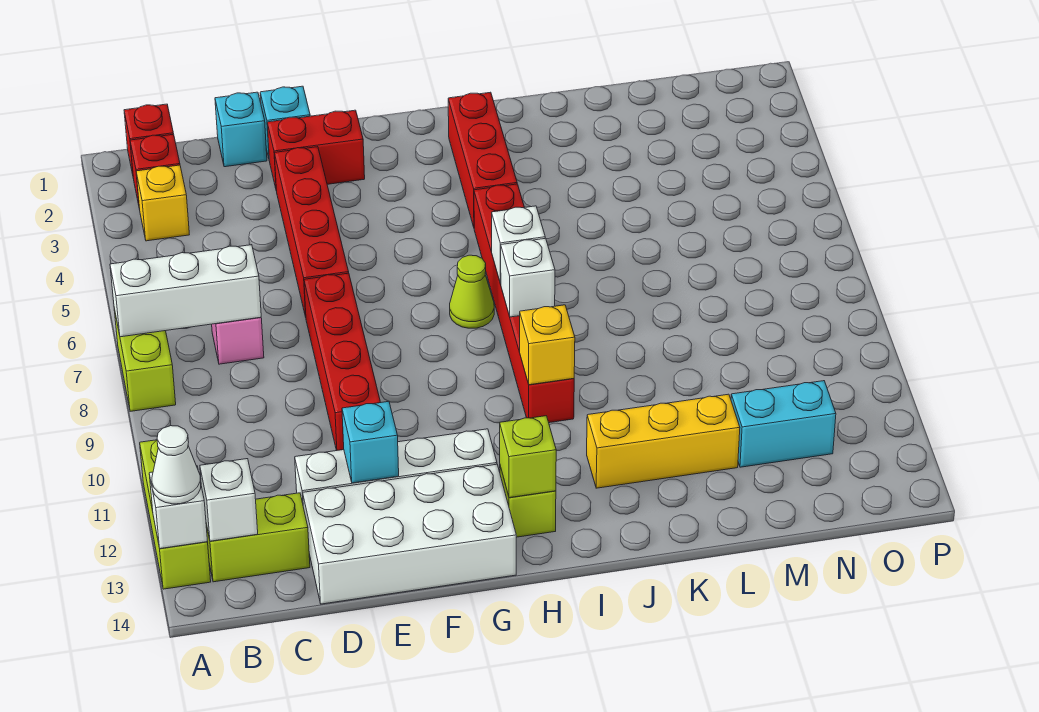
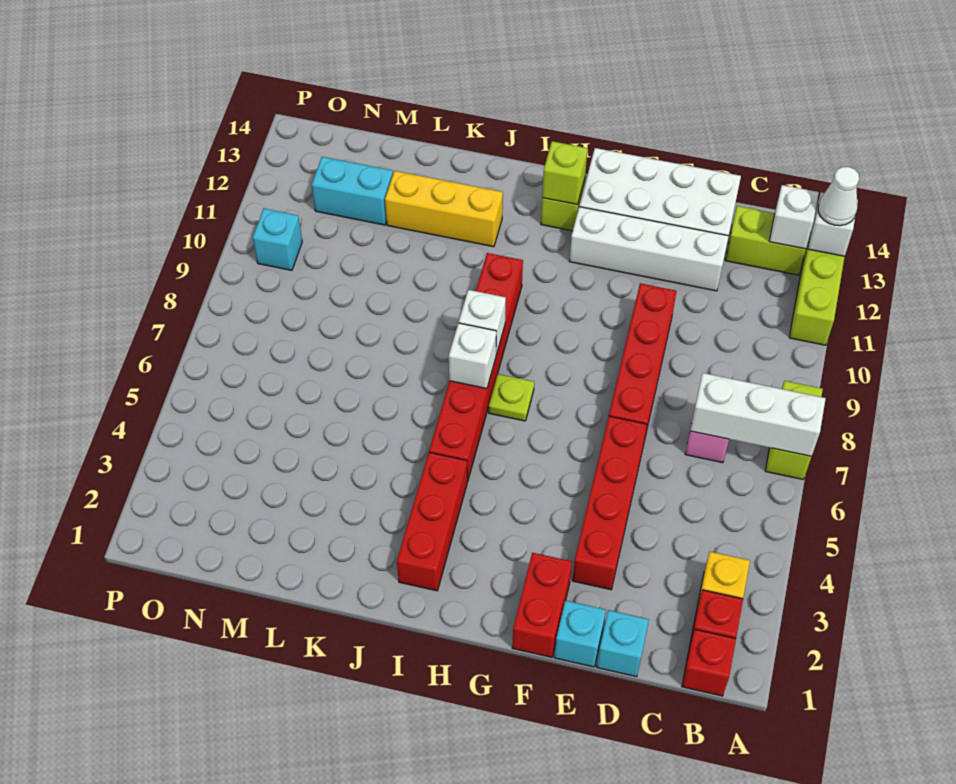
red 1x2 brick [267,110,365,188] -> red 1x2 brick turned to [512,553,572,657]
cyan 1x1 brick [342,401,399,483] -> cyan 1x1 brick moved to [253,209,302,270]
lime 1x1 cone [450,255,494,328] -> lime 1x1 plate [489,374,534,421]
yellow 1x1 brick [520,305,575,385] -> none

